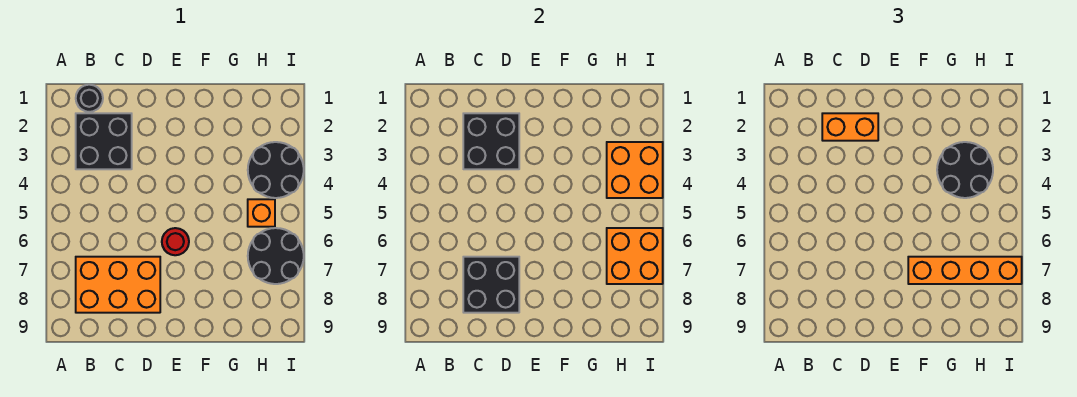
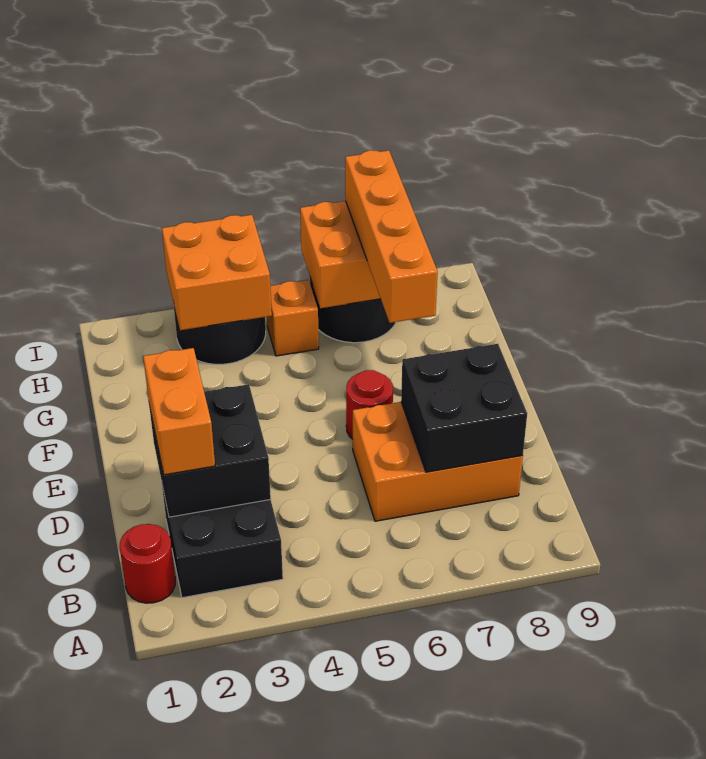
black 1x1 round brick [76,85,103,112] -> red 1x1 round brick [120,524,175,603]
orange 2x3 brick [76,257,160,313] -> orange 2x3 brick turned to [353,402,523,521]
black 2x2 round brick [937,142,993,198] -> none

